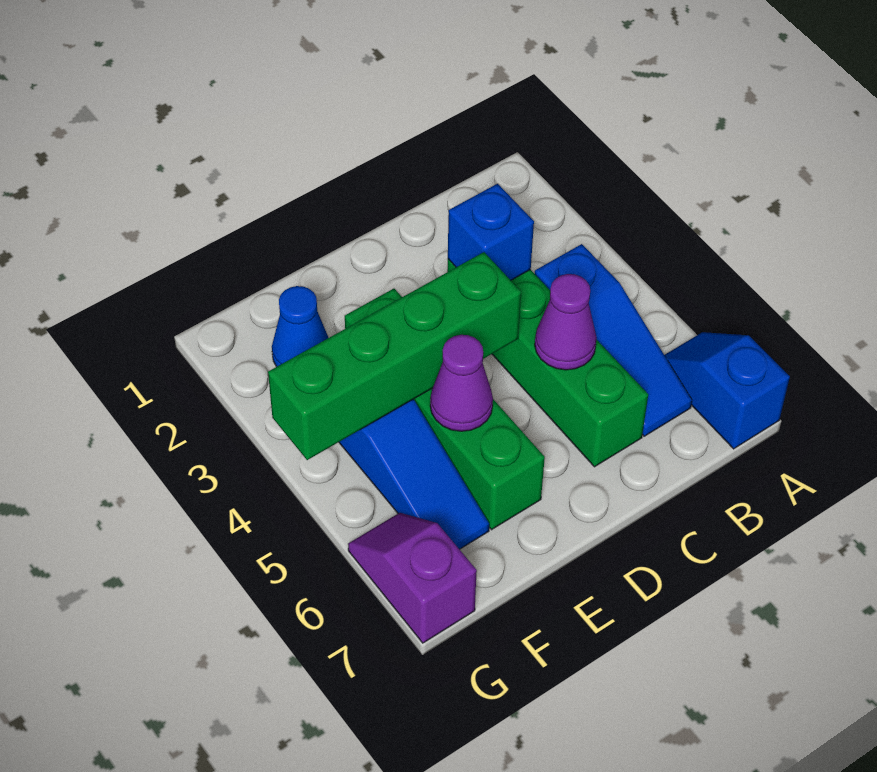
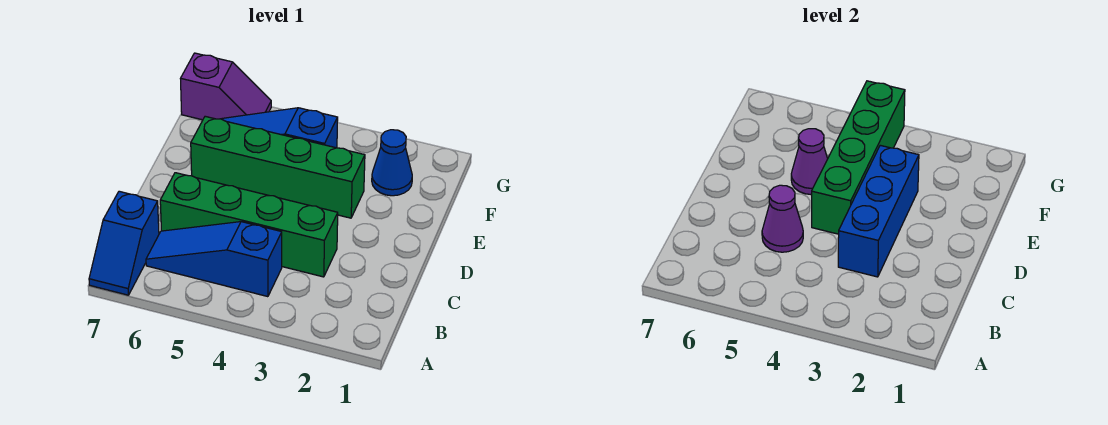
blue 1x2 slope [665,332,790,449] -> blue 1x2 slope turned to [89,191,159,295]
blue 1x1 brick [448,184,534,280] -> blue 1x3 brick [838,145,919,277]

